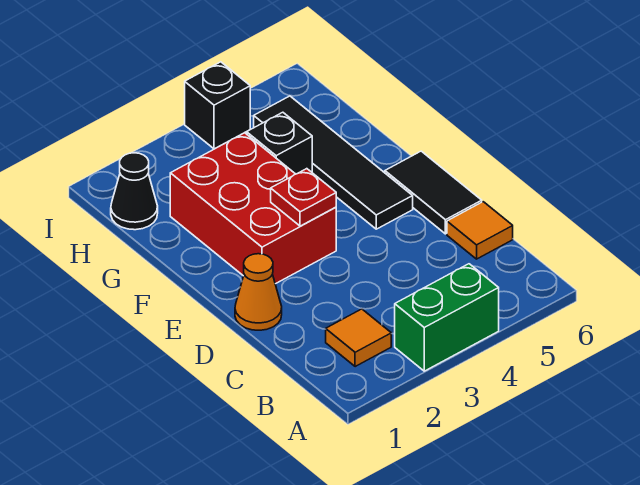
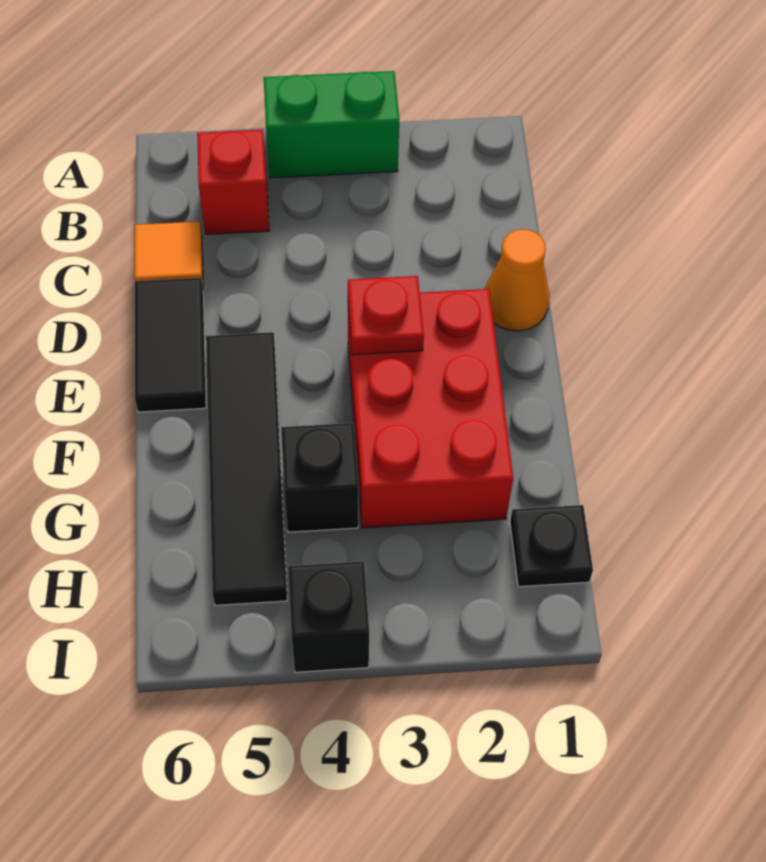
orange 1x1 tile [326,309,391,367] -> none
none -> red 1x1 brick [197,130,269,234]
black 1x1 cone [111,153,158,230] -> black 1x1 plate [510,505,593,587]

